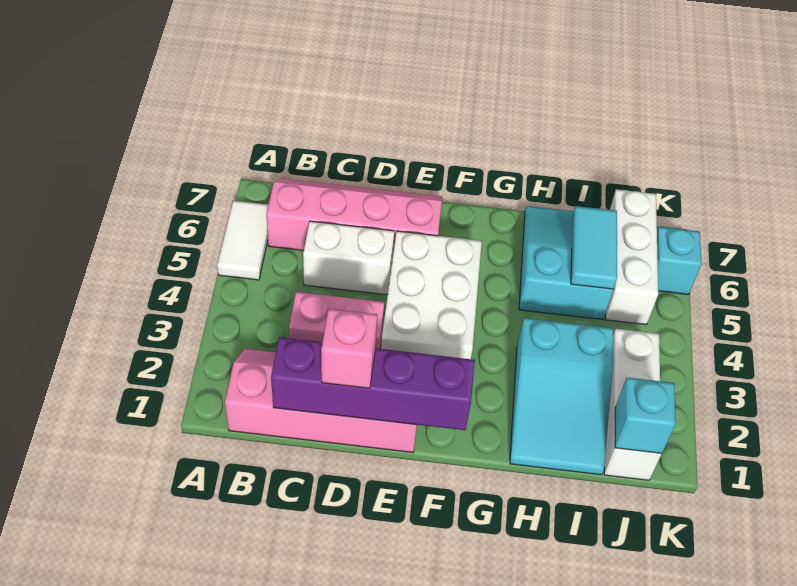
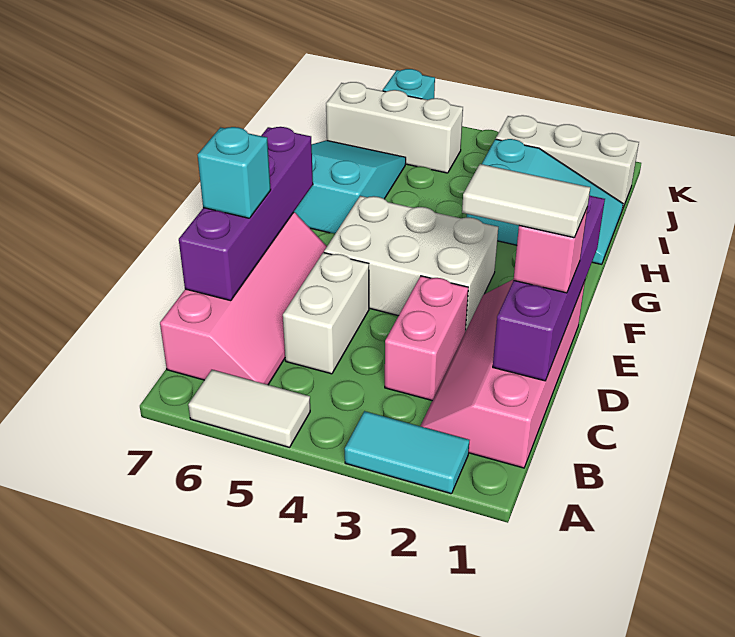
pink 2x4 slope [266,178,442,260] -> pink 2x4 slope turned to [160,212,327,385]
none -> purple 1x4 brick [179,127,313,301]
none -> white 1x2 tile [462,164,590,238]
cyan 2x3 slope [519,206,613,320] -> cyan 2x3 slope turned to [294,141,406,234]
cyan 1x2 tile [571,206,617,289] -> cyan 1x2 tile moved to [345,411,469,494]
cyan 1x1 brick [615,378,676,453] -> cyan 1x1 brick moved to [198,127,271,218]

